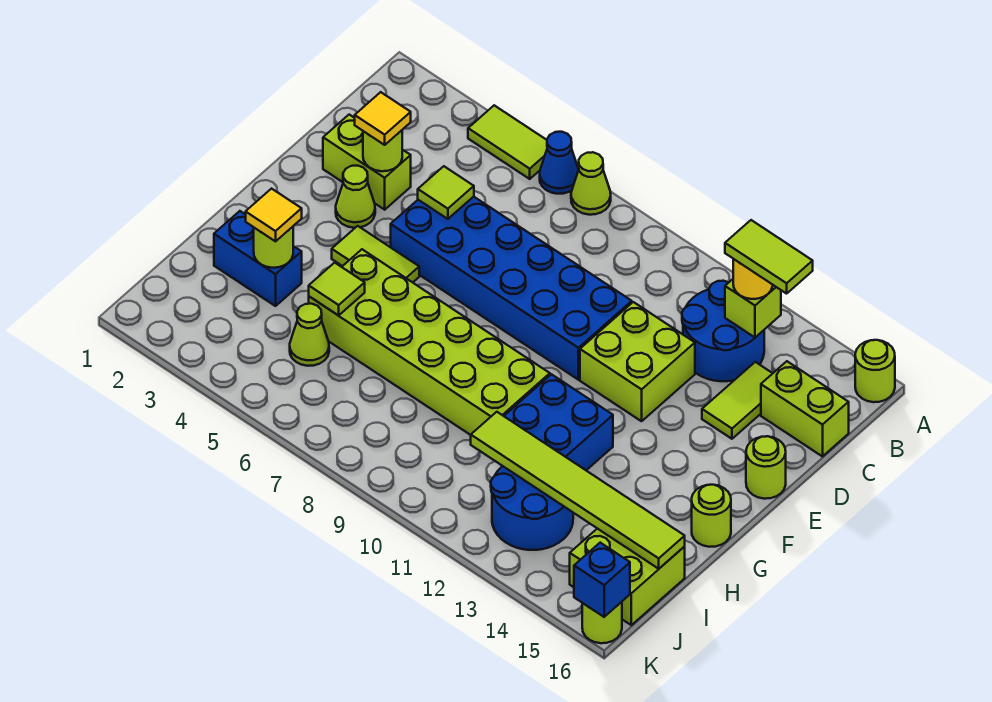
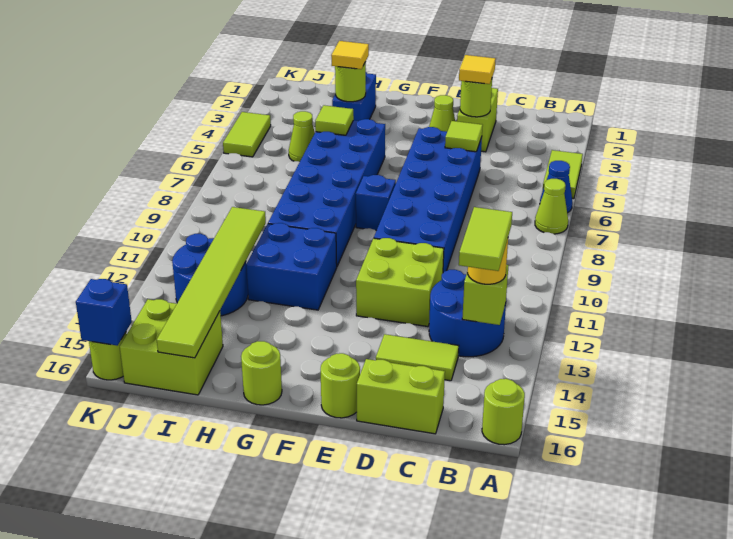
lime 1x2 brick [761,361,849,456] -> lime 1x2 brick turned to [357,359,445,434]
lime 1x2 tile [332,226,419,282] -> lime 1x2 tile moved to [223,112,271,157]
none -> blue 1x1 brick [356,175,396,230]
lime 2x6 brick [309,249,550,435] -> blue 2x6 brick [268,119,385,266]

